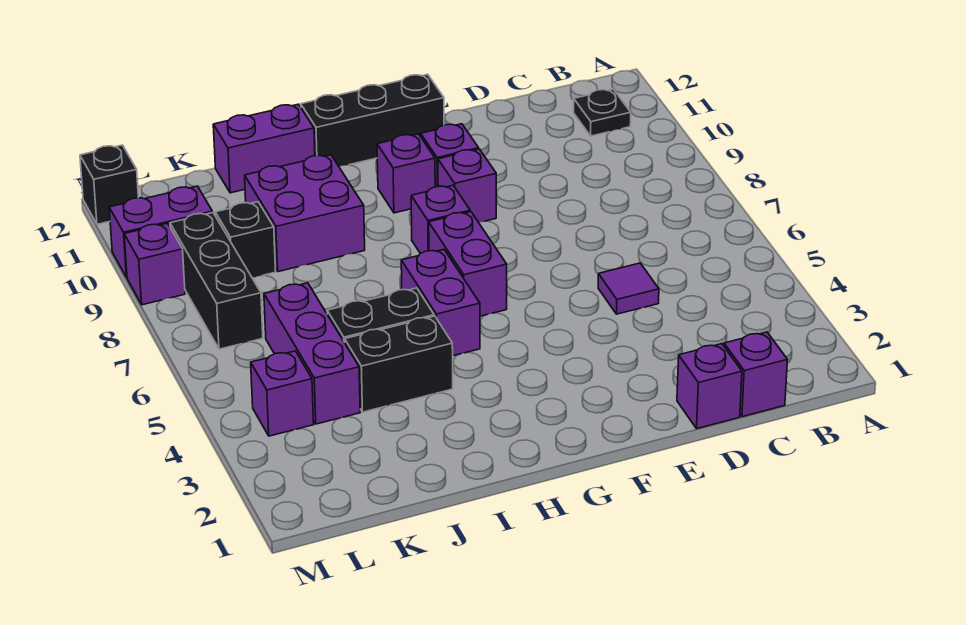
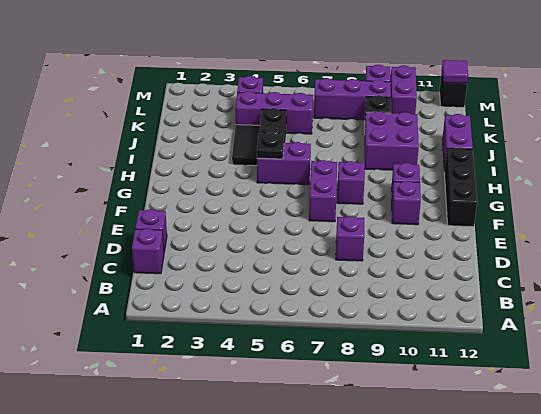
black 1x1 plate [574,89,631,136] -> black 1x1 plate moved to [257,133,284,159]
purple 1x1 tile [598,263,659,314] -> purple 1x1 tile moved to [442,60,468,83]
purple 1x1 brick [438,149,496,222] -> purple 1x1 brick moved to [336,216,364,261]
purple 1x2 brick [429,212,507,316] -> purple 1x2 brick turned to [309,160,337,222]
black 1x2 brick [345,316,453,412] -> black 1x2 tile [232,125,260,166]
black 1x3 brick [170,213,263,349] -> purple 1x3 brick [314,78,391,120]

